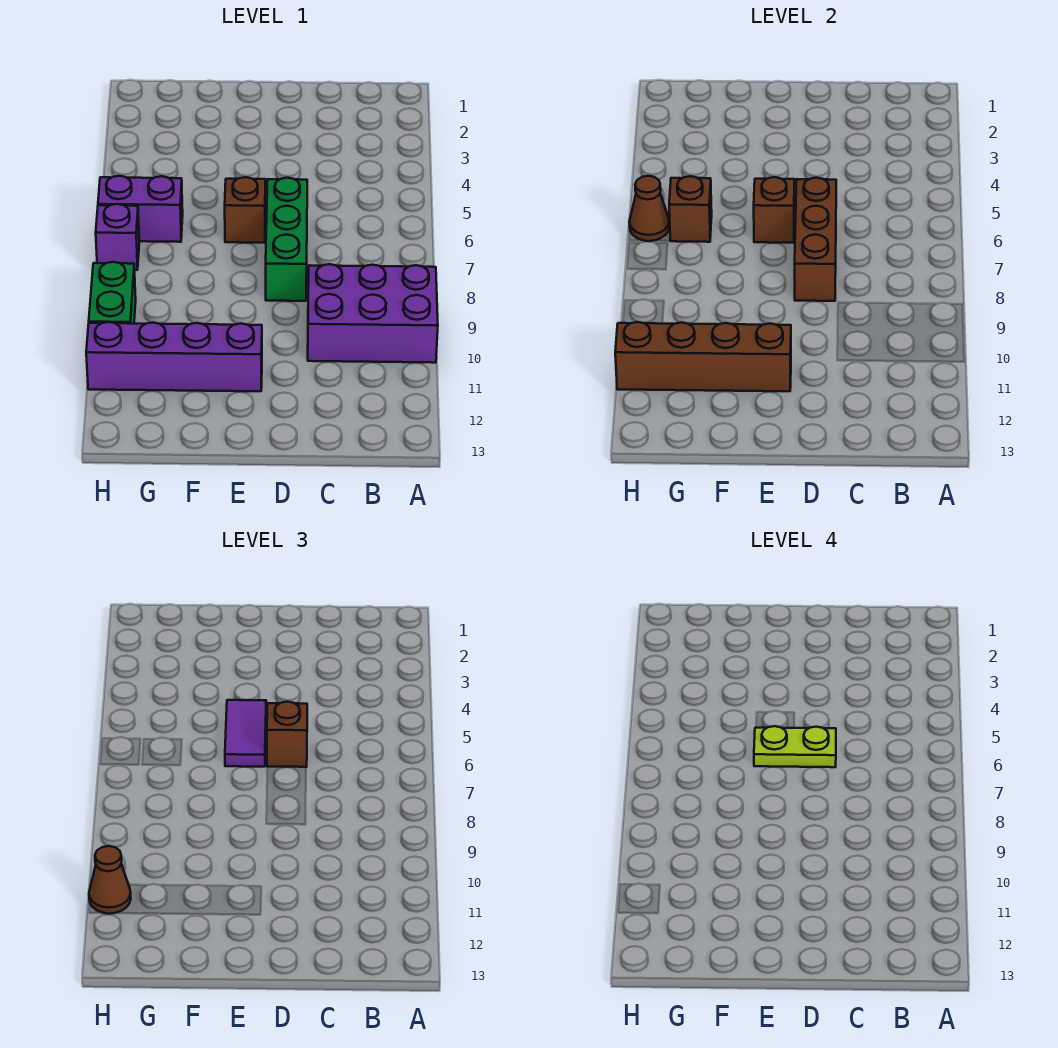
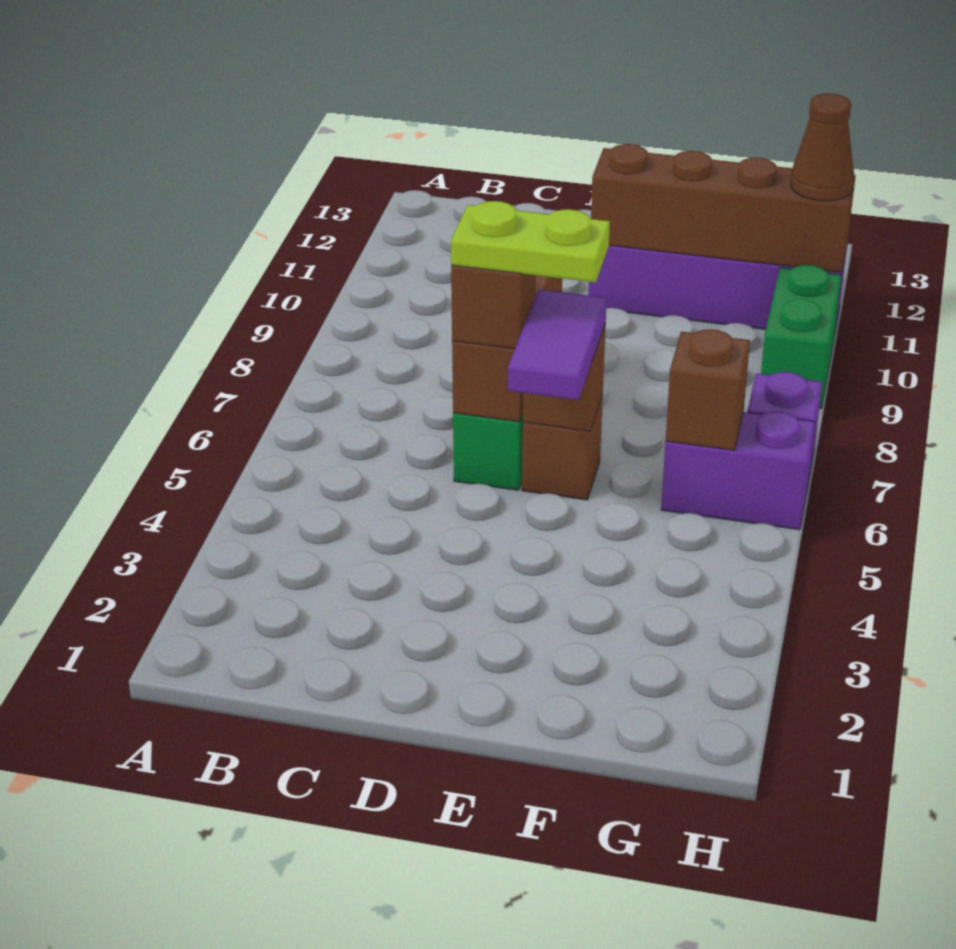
purple 2x3 brick [308,264,438,363] -> none
brown 1x1 cone [629,176,669,241] -> none

